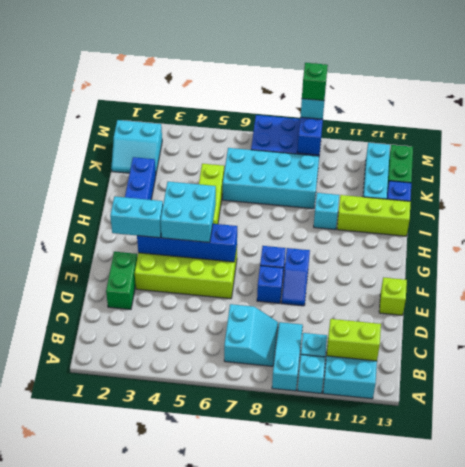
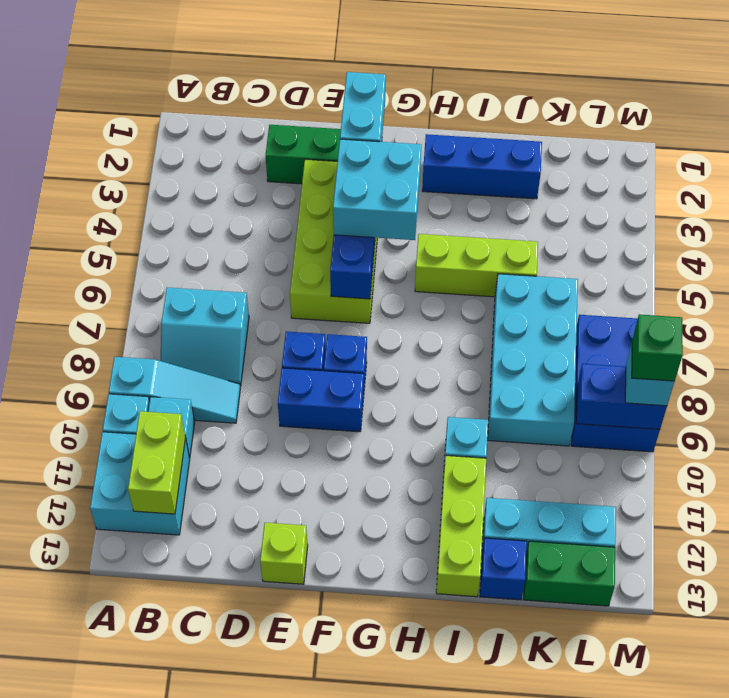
blue 1x2 slope [281,248,310,306] -> blue 1x2 brick [278,368,364,432]
cyan 2x2 slope [111,120,162,173] -> none

